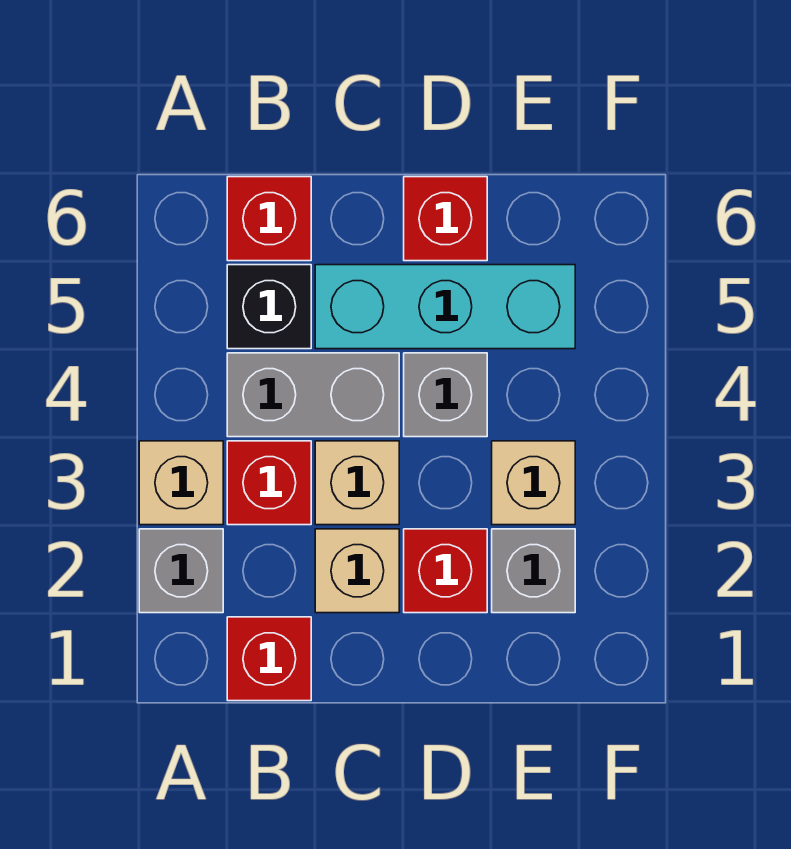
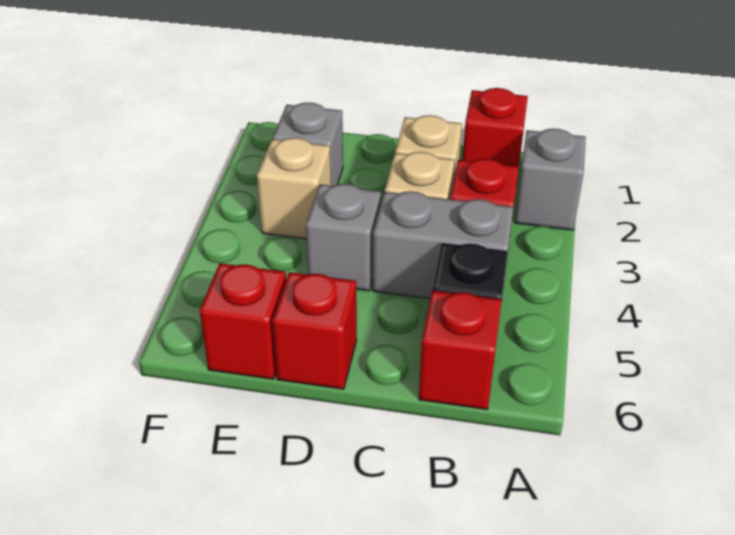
tan 1x1 brick [139,441,223,525] -> none
cyan 1x3 brick [315,265,575,349] -> none
red 1x1 brick [404,529,487,613] -> red 1x1 brick moved to [200,263,286,379]

